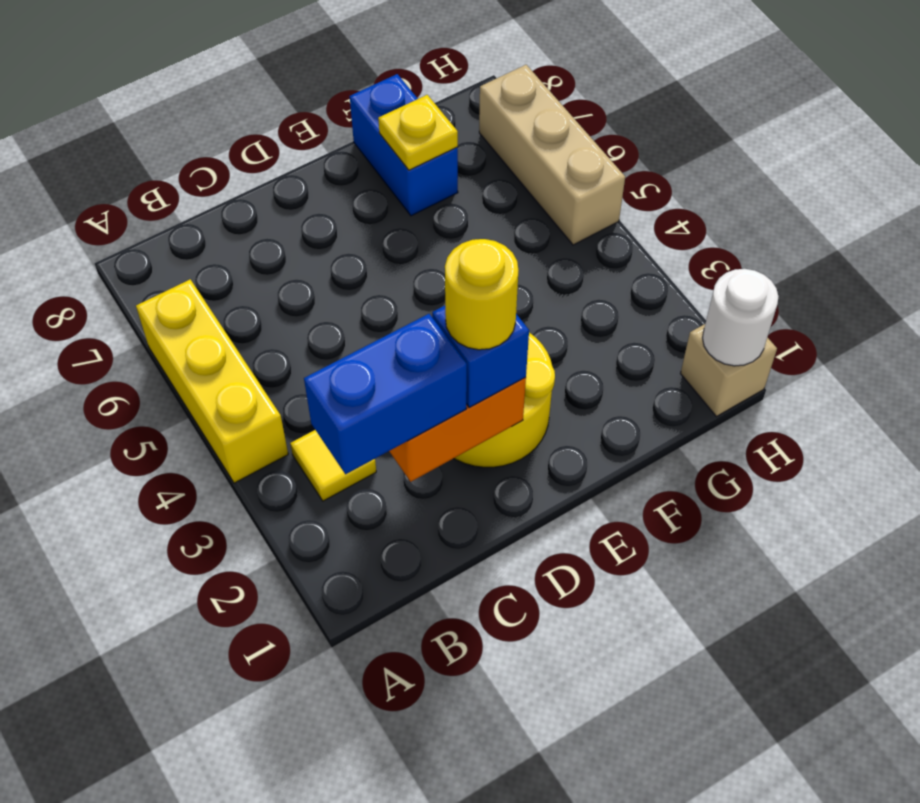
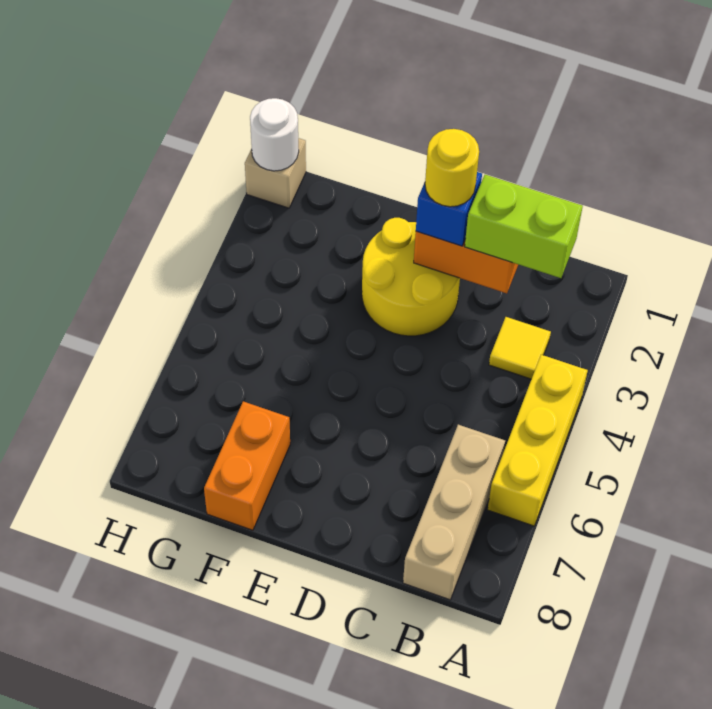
blue 1x2 brick [304,314,467,474] -> lime 1x2 brick [465,175,583,278]
blue 1x2 brick [350,74,458,216] -> orange 1x2 brick [204,401,290,530]
yellow 1x1 plate [378,95,458,170] -> none
tan 1x3 brick [479,65,625,245] -> tan 1x3 brick moved to [403,425,505,600]

